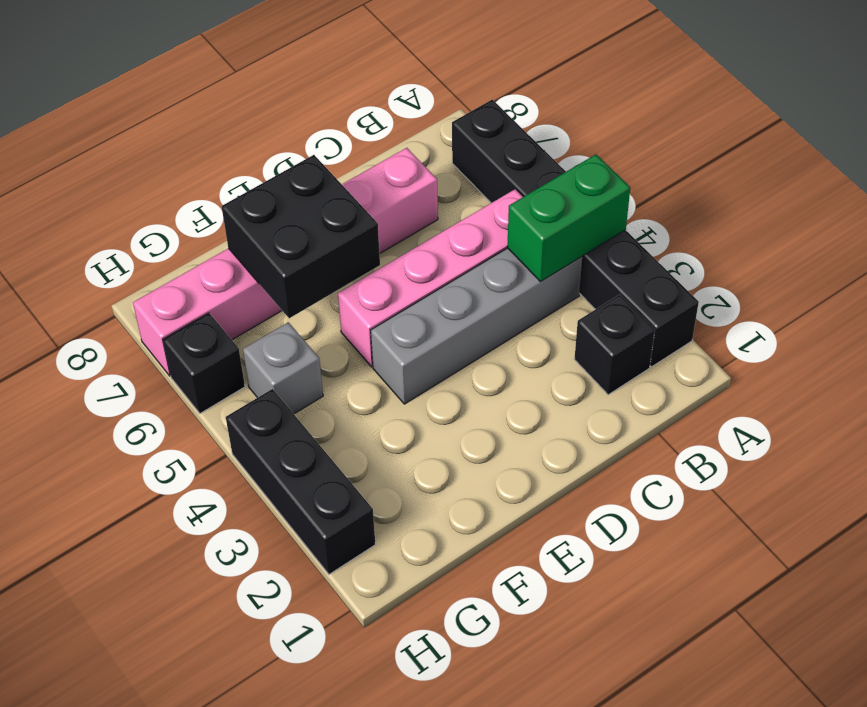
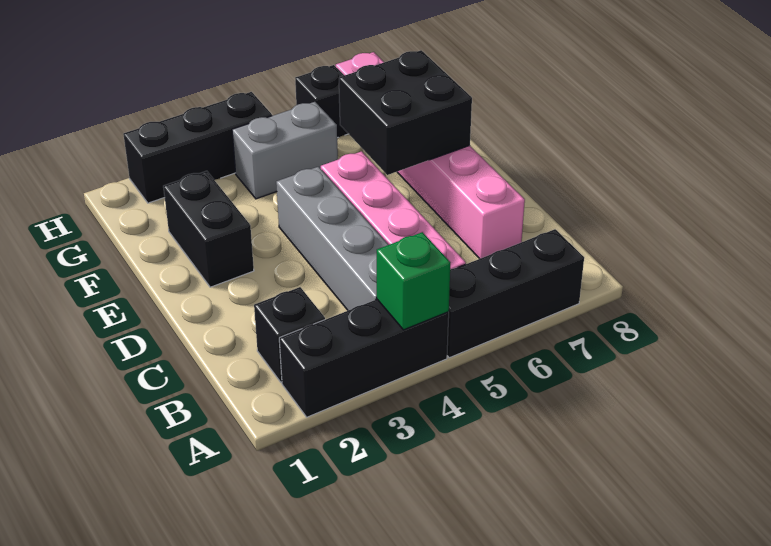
green 1x2 brick [507,154,630,282] -> green 1x1 brick [377,232,450,330]
none -> black 1x2 brick [163,171,254,287]
grey 1x1 brick [243,322,323,414] -> grey 1x2 brick [232,102,338,199]

